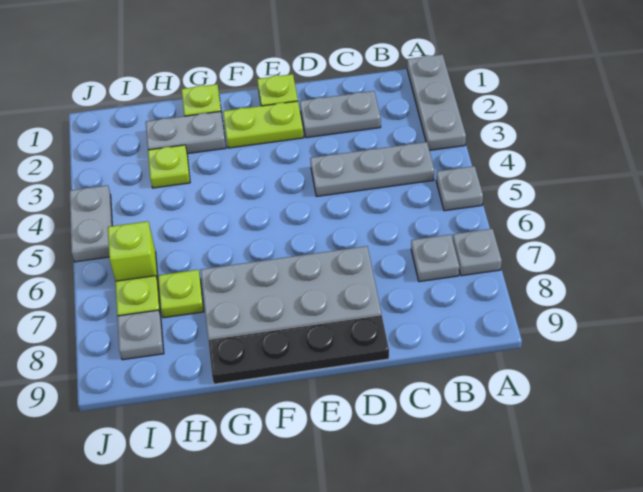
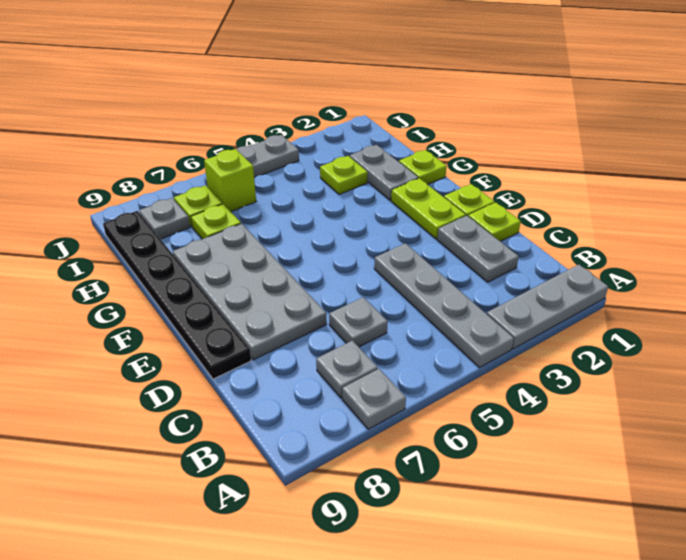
grey 1x1 plate [436,166,483,211] -> grey 1x1 plate moved to [329,297,388,347]
grey 1x3 plate [310,142,434,196] -> grey 1x4 plate [374,243,514,368]
none -> lime 1x1 plate [468,203,521,241]
black 1x4 plate [208,315,389,384] -> black 1x6 plate [103,211,251,379]

